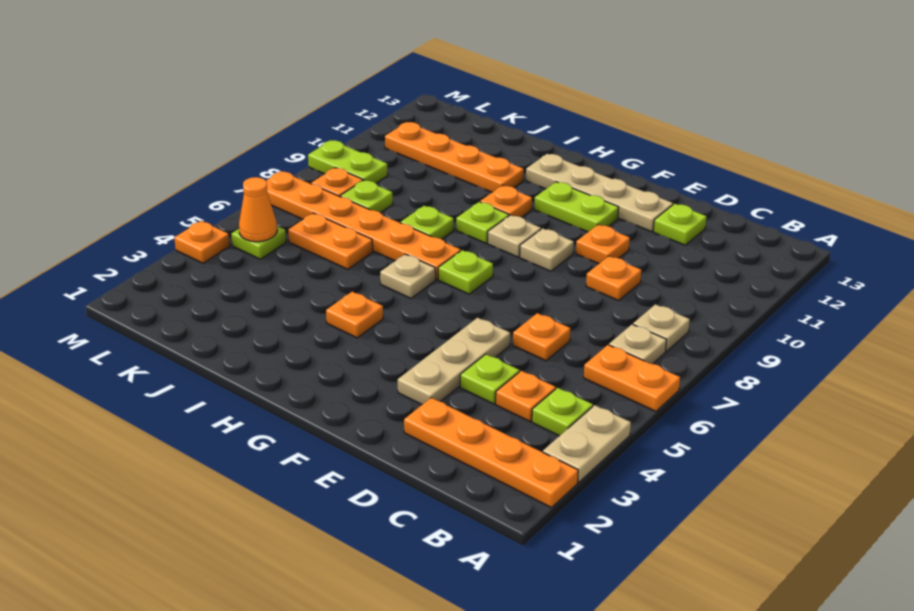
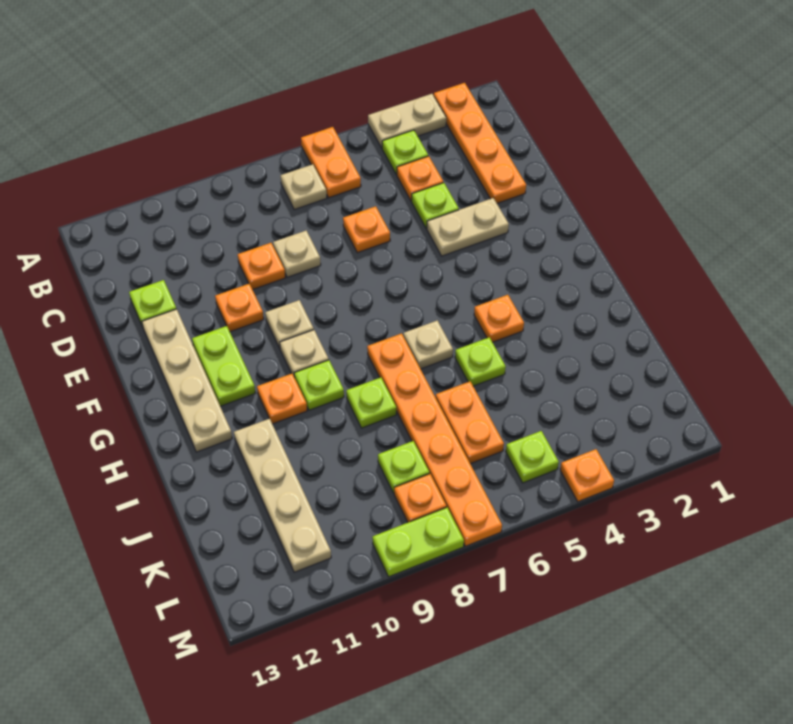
tan 1x1 plate [633,304,690,351] -> tan 1x1 plate moved to [273,231,321,277]
tan 1x3 plate [398,318,510,405] -> tan 1x2 plate [427,198,509,256]
lime 1x1 plate [438,250,493,294] -> lime 1x1 plate moved to [455,337,506,386]
orange 1x4 plate [385,122,524,192] -> tan 1x4 plate [234,419,331,572]
orange 1x1 cone [239,177,277,242] -> none
lime 1x2 plate [308,140,388,183] -> lime 1x2 plate turned to [372,507,464,577]

